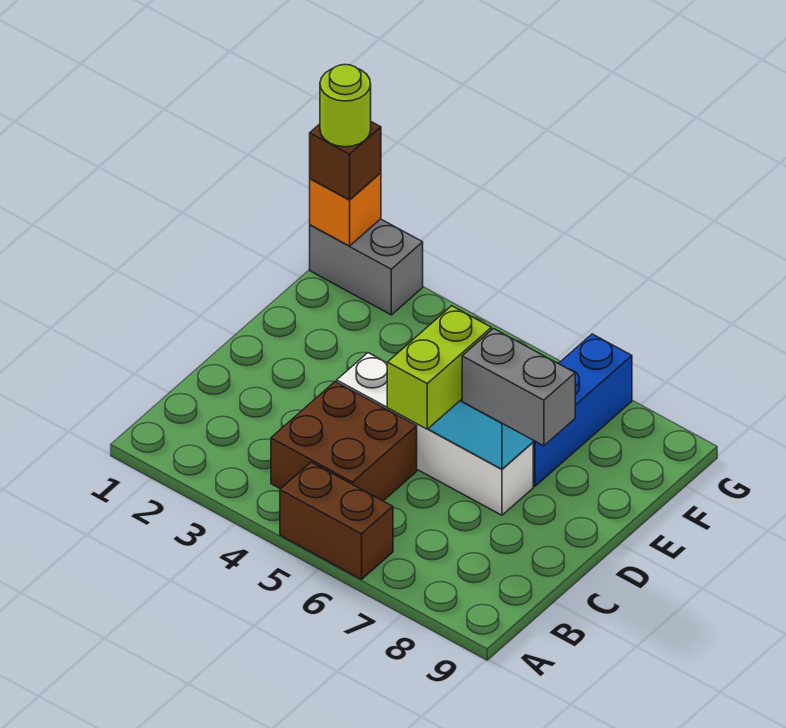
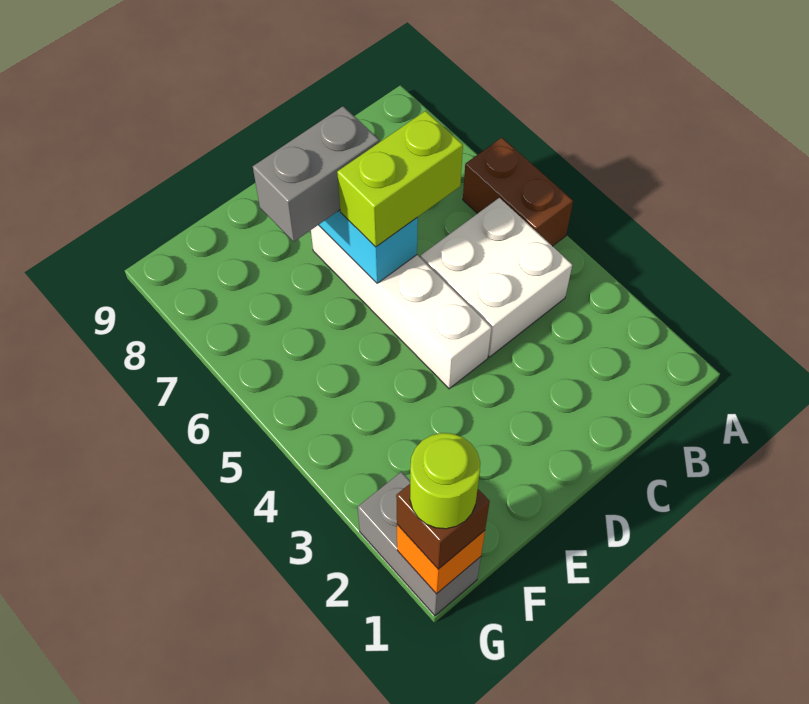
brown 2x2 brick [271,382,417,501] -> white 2x2 brick [421,198,572,357]
grey 1x2 brick [462,329,575,446] -> grey 1x2 brick turned to [253,106,379,242]
blue 1x3 brick [533,334,632,486] -> none

